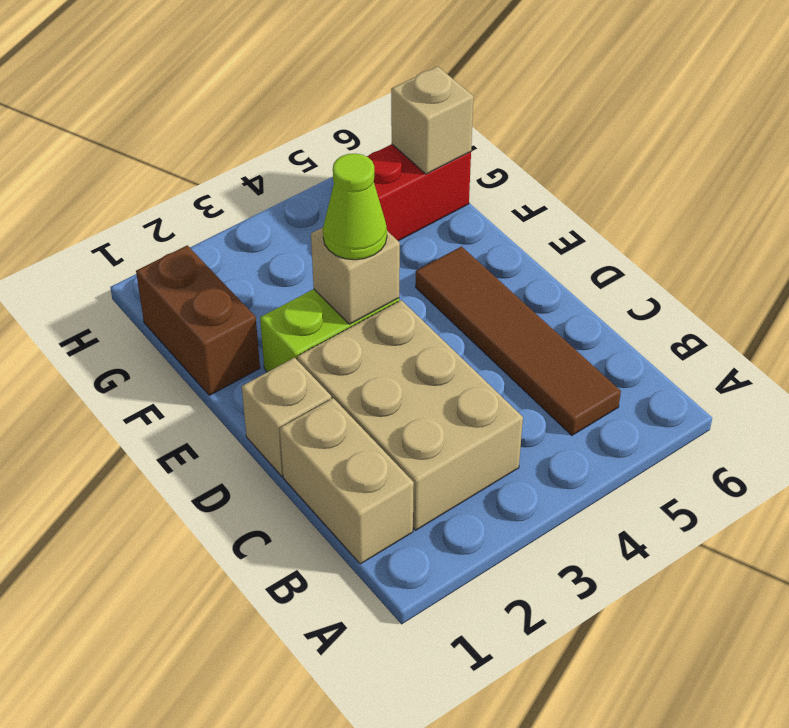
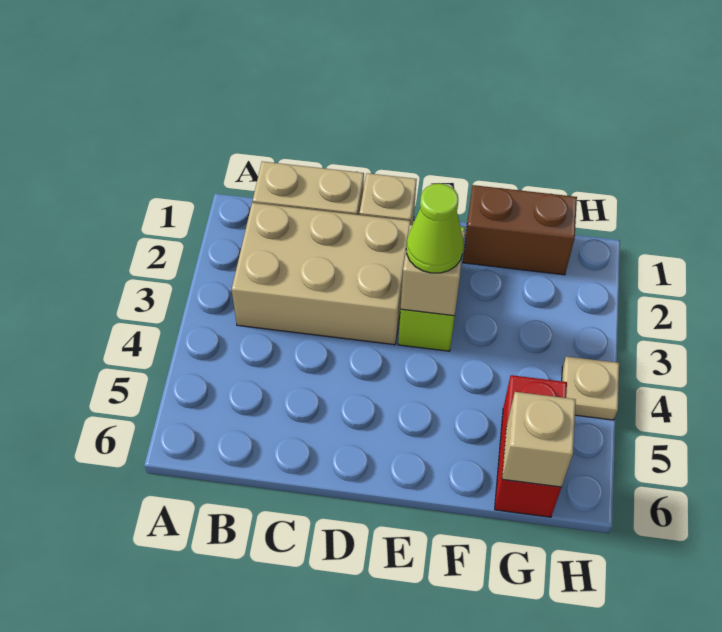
brown 1x4 tile [415,247,621,436] -> none
none -> tan 1x1 plate [562,356,619,420]

